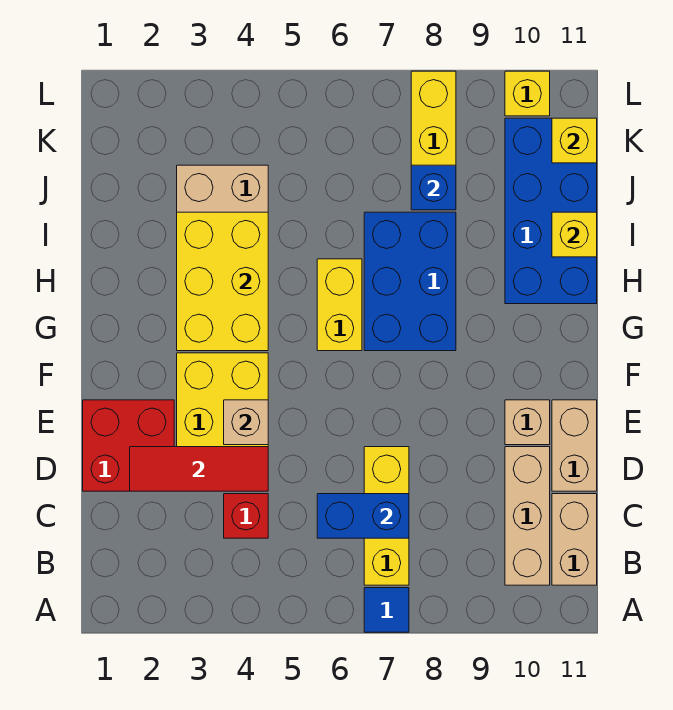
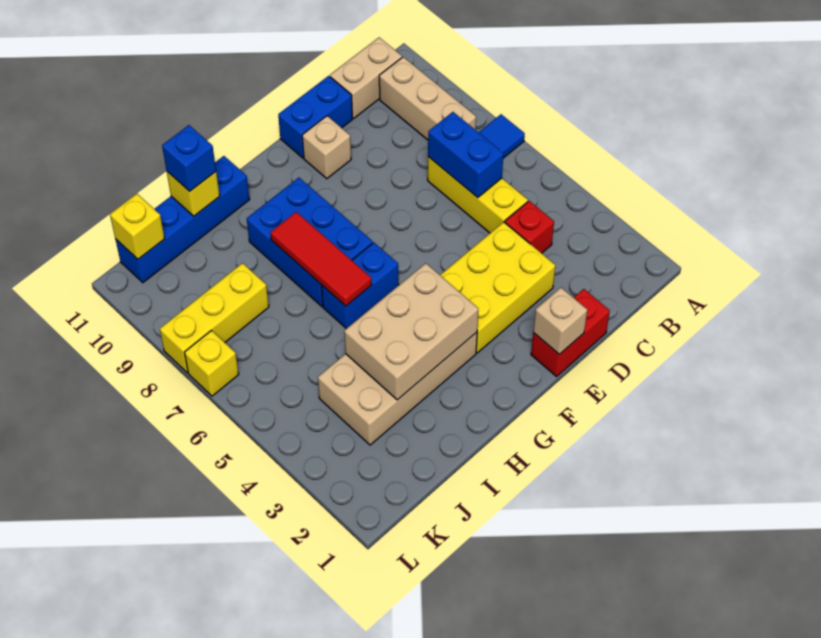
yellow 1x3 brick [364,447,409,585] -> yellow 1x3 brick turned to [428,157,528,233]
tan 1x3 brick [505,447,550,585] -> tan 1x3 brick turned to [379,57,476,140]
red 2x2 brick [83,400,174,491] -> red 1x2 brick [531,289,610,377]
red 1x3 tile [130,447,268,491] -> red 1x3 tile moved to [270,212,372,306]
tan 1x2 brick [552,400,597,491] -> blue 1x2 brick [278,76,352,158]
tan 1x1 brick [224,400,268,445] -> tan 1x1 brick moved to [533,288,587,354]
yellow 2x3 brick [177,212,268,351] -> tan 2x3 brick [344,263,478,400]
yellow 1x2 brick [317,259,362,351] -> blue 1x2 brick [321,243,399,329]
blue 2x3 brick [364,212,456,351] -> blue 2x3 brick turned to [247,178,373,306]
blue 2x4 brick [505,118,597,304] -> blue 1x4 brick [115,156,250,283]
blue 1x1 brick [411,165,456,210] -> blue 1x1 brick moved to [162,125,216,191]
yellow 1x1 brick [505,71,550,116] -> yellow 1x1 brick moved to [184,331,239,396]

